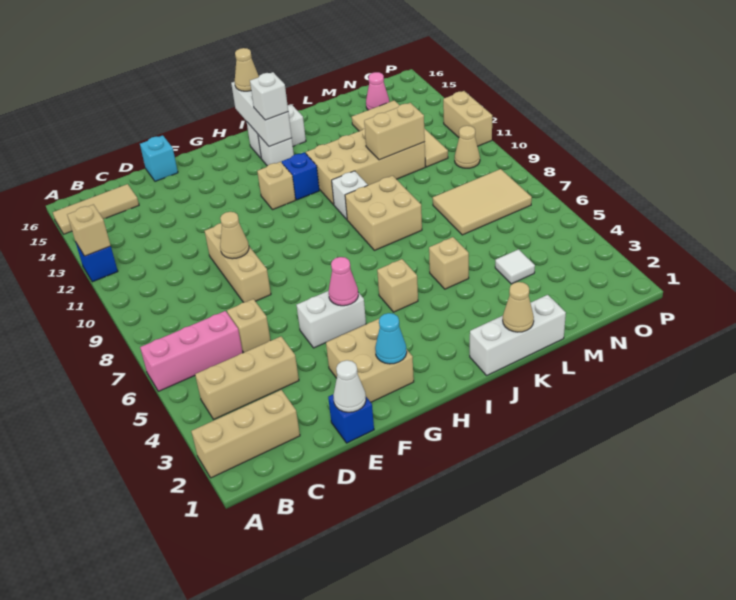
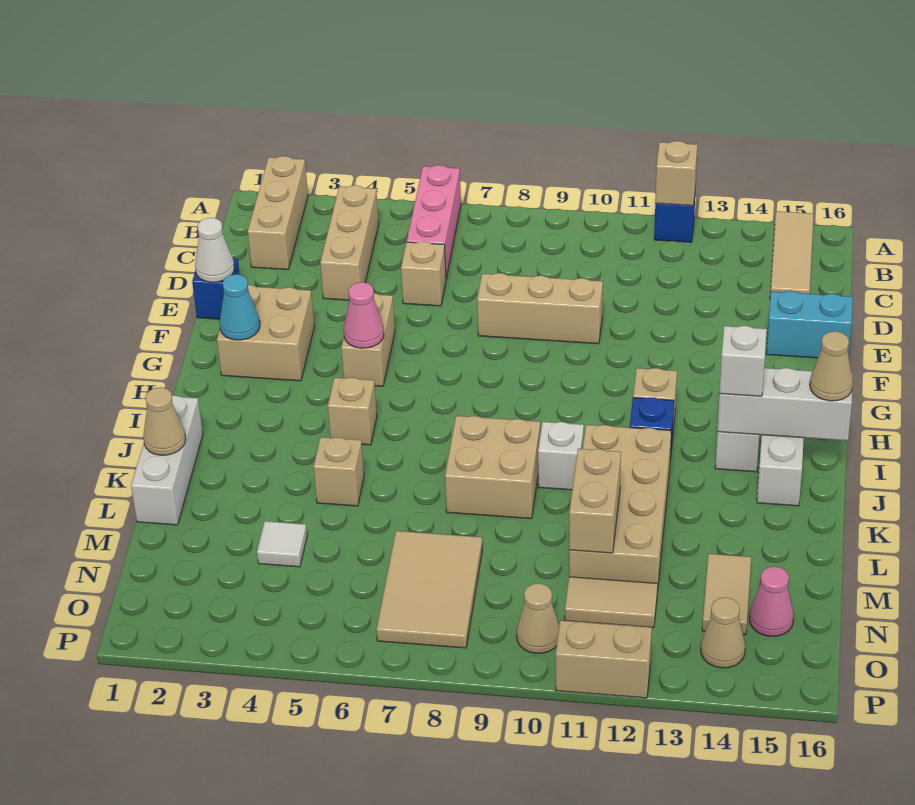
tan 1x1 cone [220,212,249,259] -> tan 1x1 cone moved to [701,597,745,668]
cyan 1x1 brick [140,135,178,181] -> cyan 1x2 brick [767,291,852,358]
white 1x2 brick [297,291,366,348] -> tan 1x2 brick [341,293,395,386]

